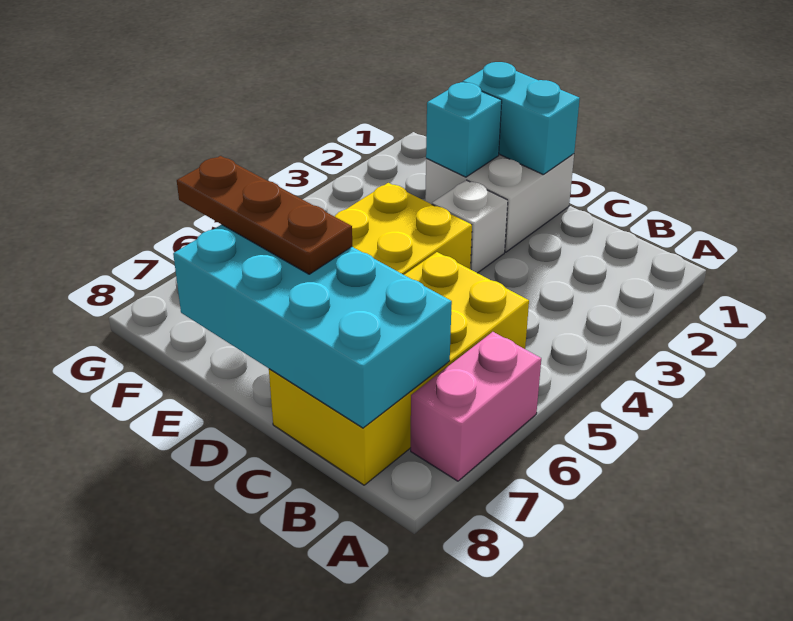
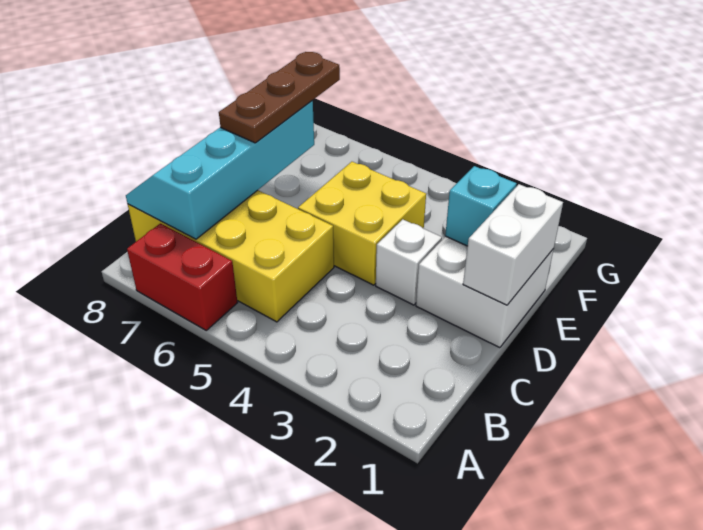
pink 1x2 brick [411,332,541,481] -> red 1x2 brick [127,223,238,330]
cyan 2x4 brick [173,225,452,428] -> cyan 2x4 slope [126,100,314,239]
cyan 1x2 brick [462,62,580,174] -> white 1x2 brick [463,184,563,305]

